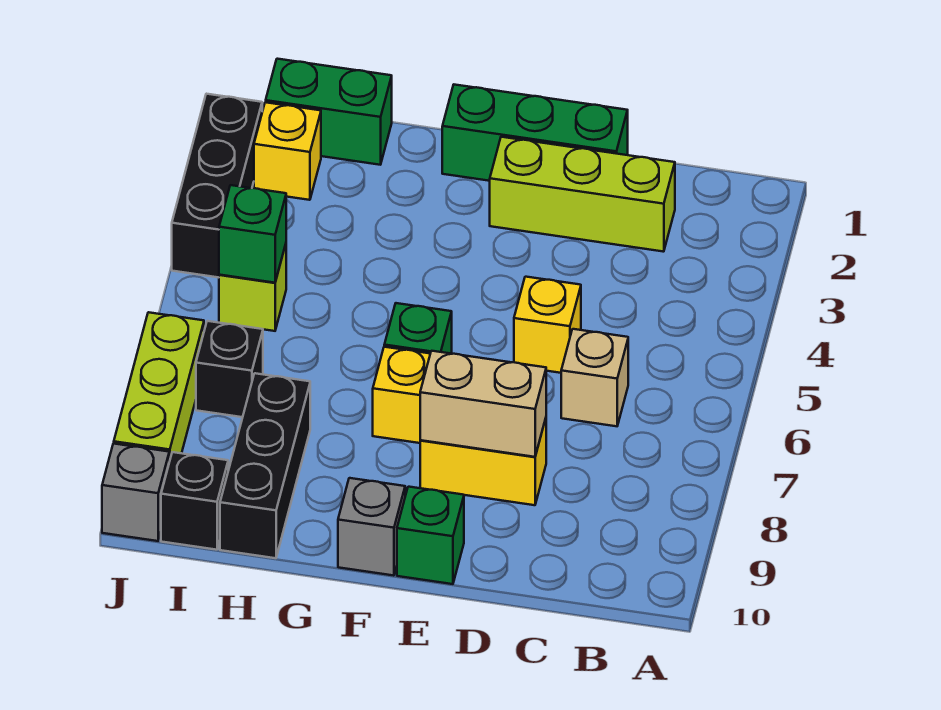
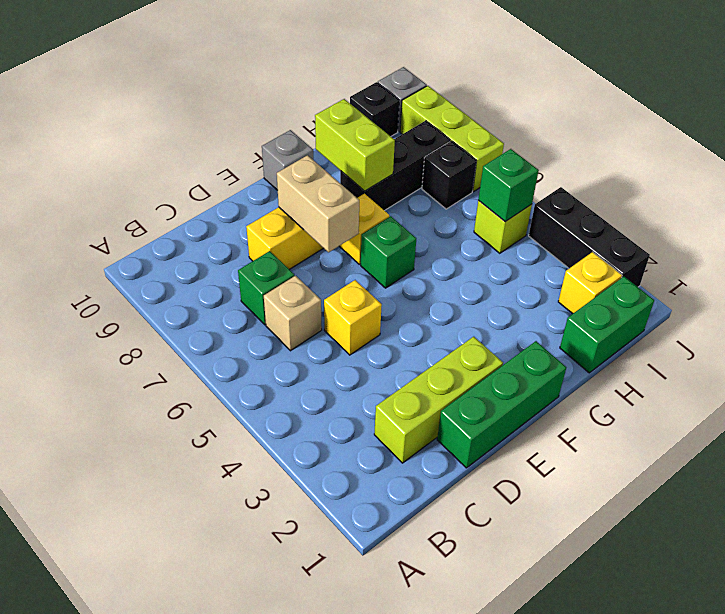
tan 1x2 brick [420,351,546,457] -> tan 1x2 brick turned to [277,155,359,252]
green 1x1 brick [397,487,464,584] -> green 1x1 brick moved to [238,251,294,325]
none -> lime 1x2 brick [315,99,395,191]
black 1x3 brick [220,373,310,558] -> black 1x3 brick turned to [340,121,450,211]

